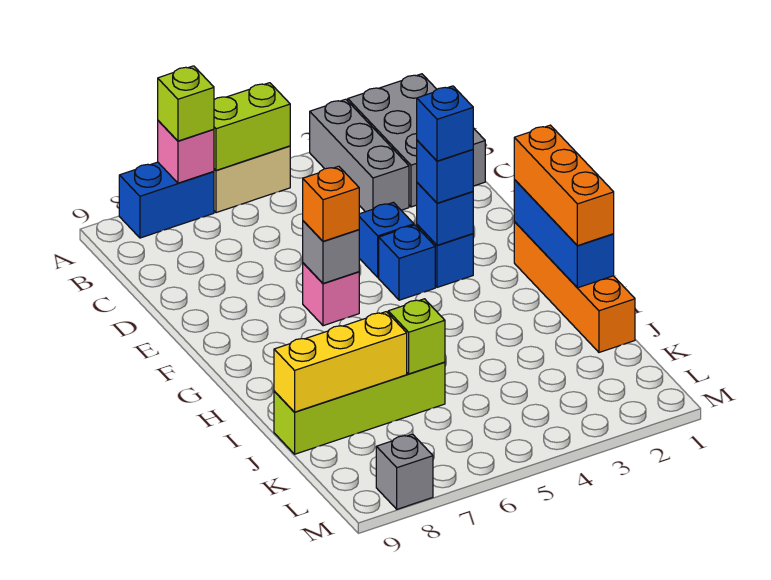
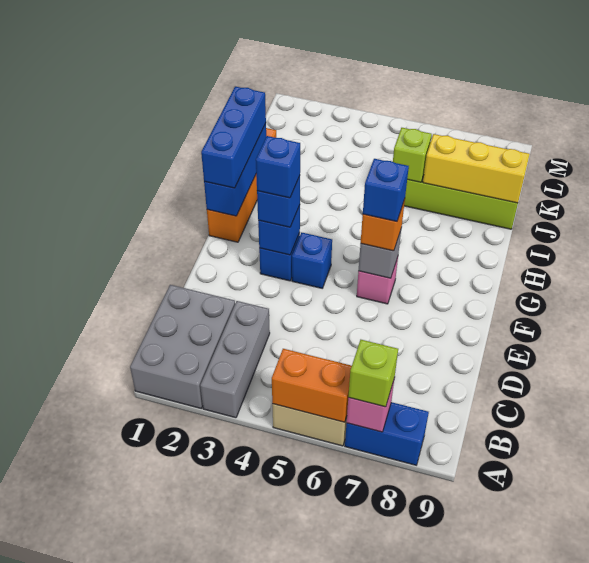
lime 1x2 brick [214,83,290,171] -> orange 1x2 brick [272,349,352,422]
blue 1x1 brick [359,202,414,277] -> blue 1x1 brick moved to [363,159,409,222]
orange 1x3 brick [514,125,614,246] -> blue 1x3 brick [201,87,266,188]
grey 1x1 brick [376,434,433,509] -> none

